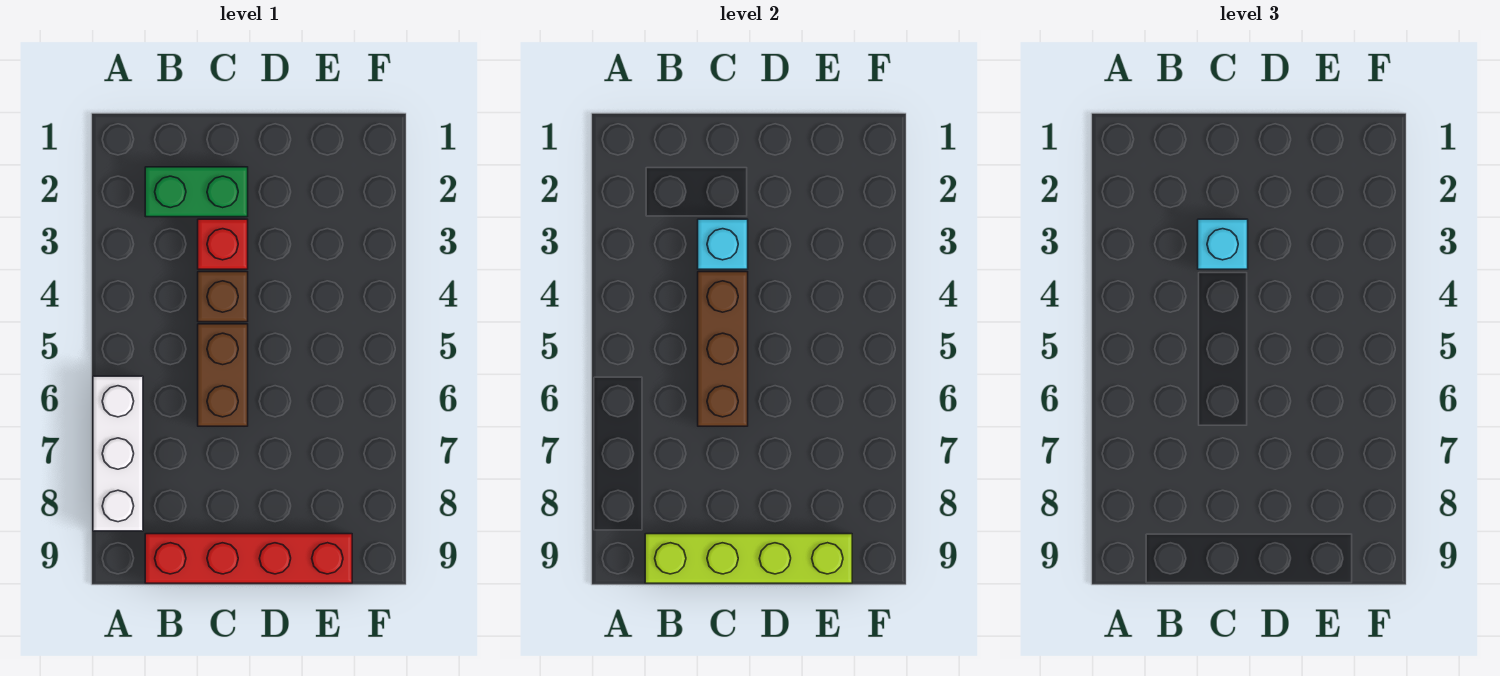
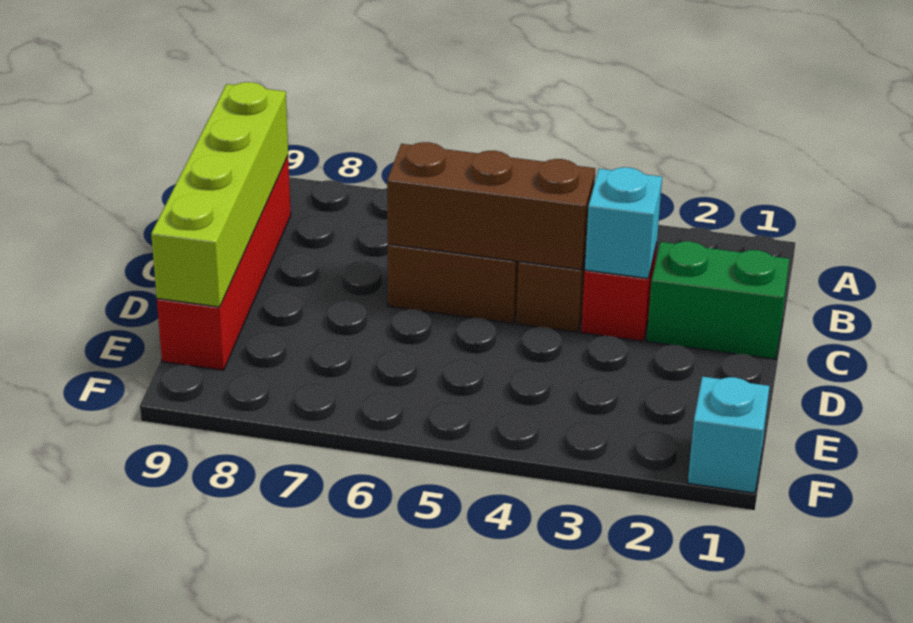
white 1x3 brick [93,376,143,531] -> none
green 1x2 brick [145,167,248,217] -> green 1x2 brick turned to [647,241,789,359]
cyan 1x1 brick [1198,219,1248,269] -> cyan 1x1 brick moved to [688,376,770,493]

